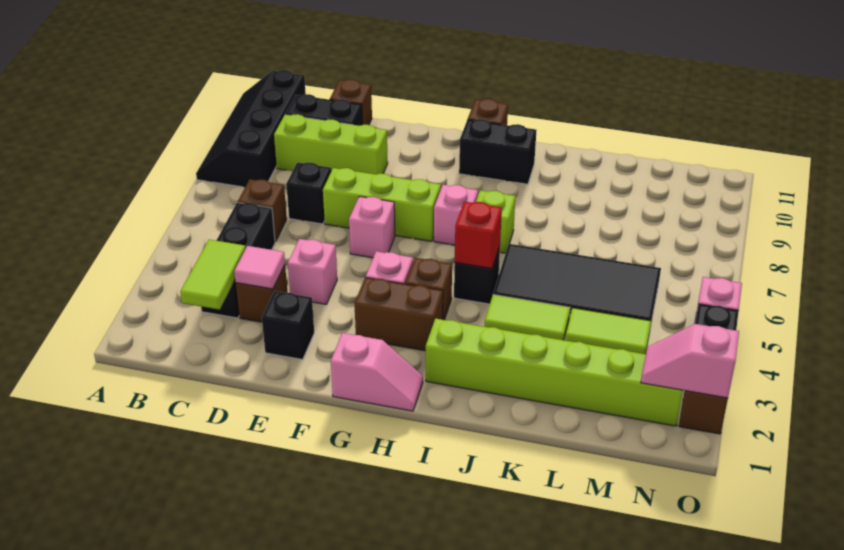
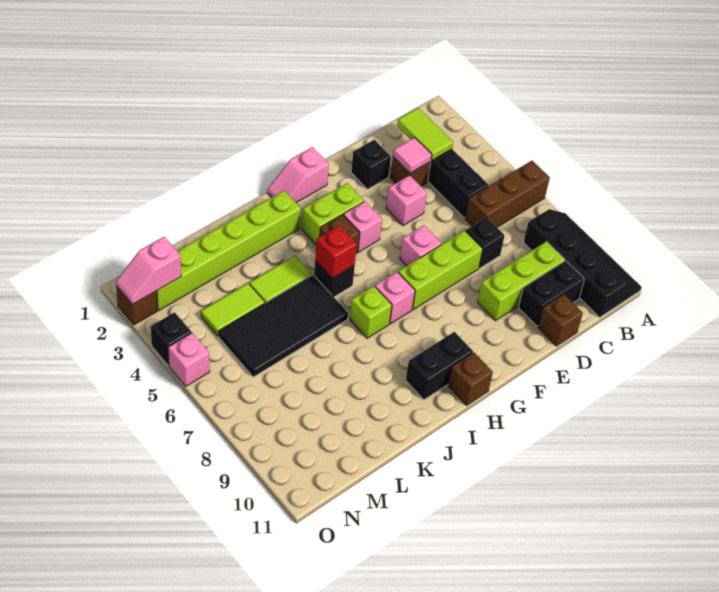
brown 1x1 brick [238,179,287,242] -> brown 1x3 brick [465,161,550,227]
brown 1x2 brick [354,277,443,351] -> lime 1x2 brick [302,183,364,244]
pink 1x2 slope [641,324,739,398] -> pink 1x2 slope turned to [116,237,181,305]

